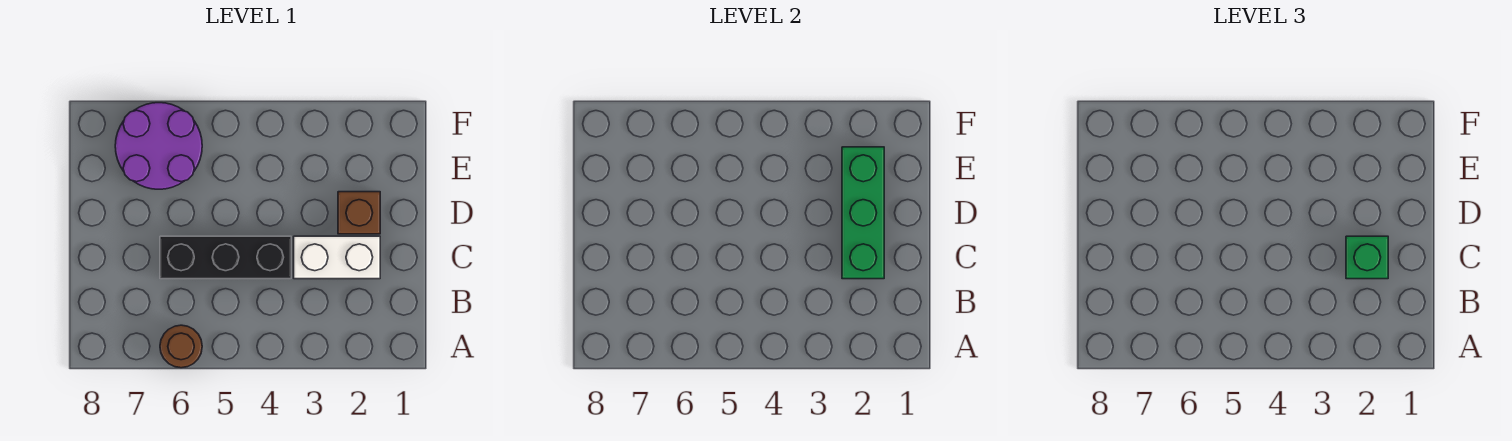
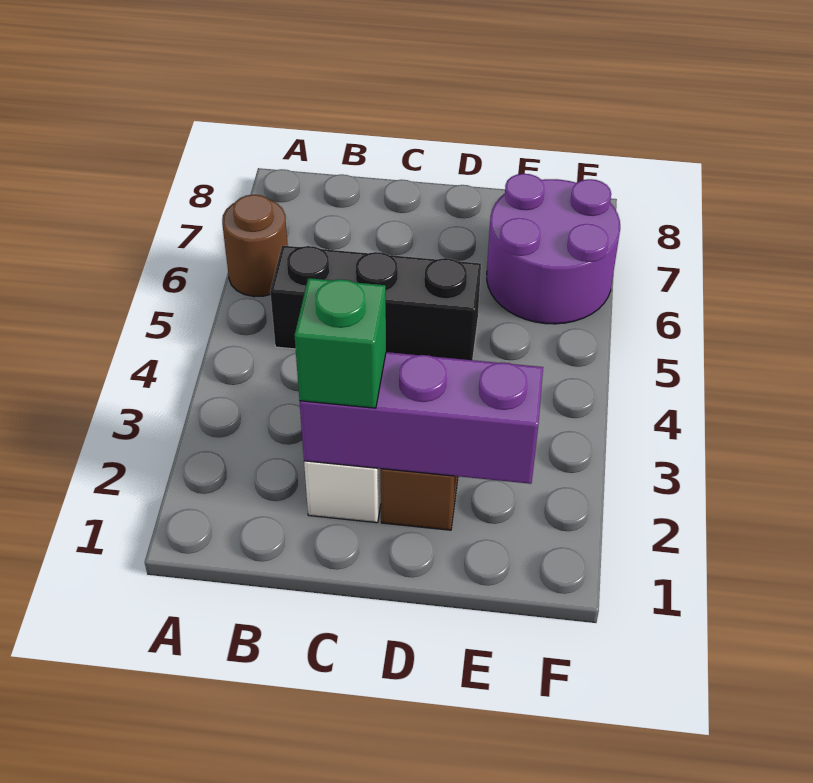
green 1x3 brick [842,147,884,279] -> purple 1x3 brick [300,352,543,484]
black 1x3 brick [160,236,291,279] -> black 1x3 brick turned to [270,246,481,360]

